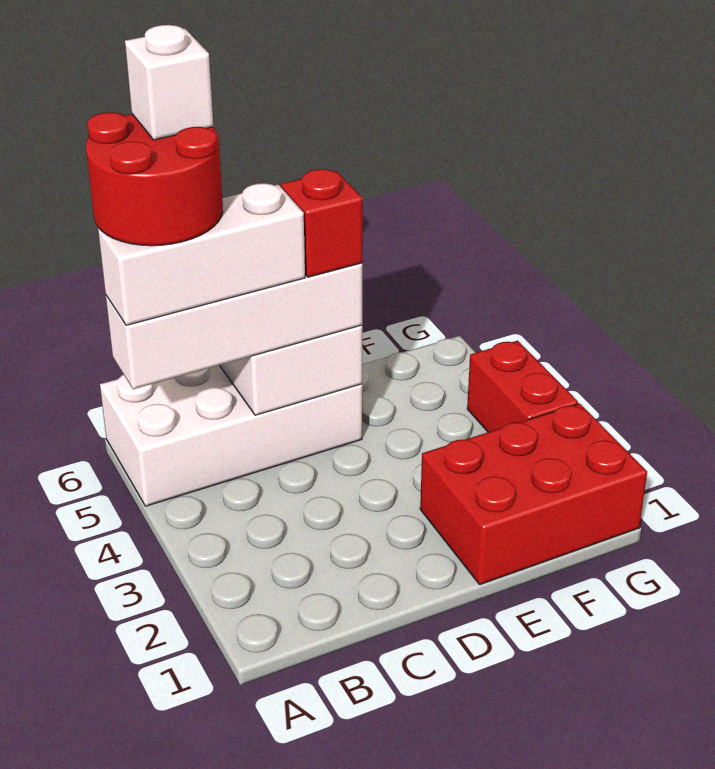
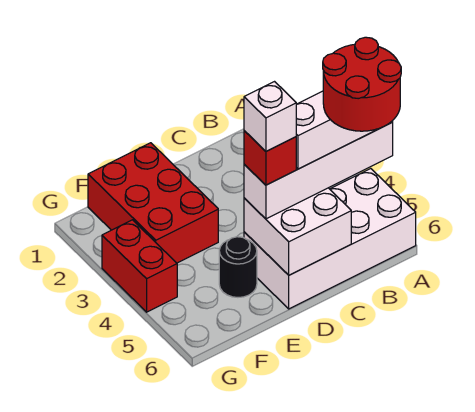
white 1x1 brick [125,25,213,140] -> white 1x1 brick moved to [244,82,296,151]
red 2x3 brick [420,403,647,585] -> red 2x3 brick turned to [88,143,218,263]
none -> black 1x1 round brick [219,237,257,297]

